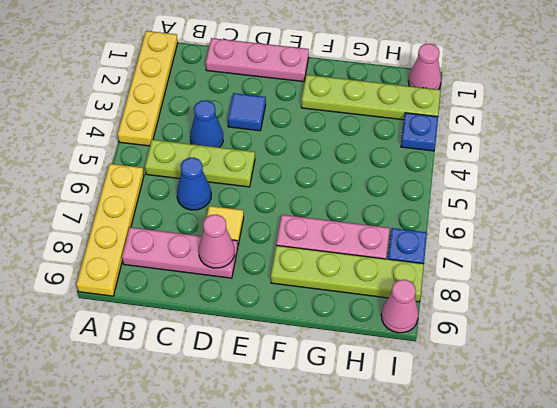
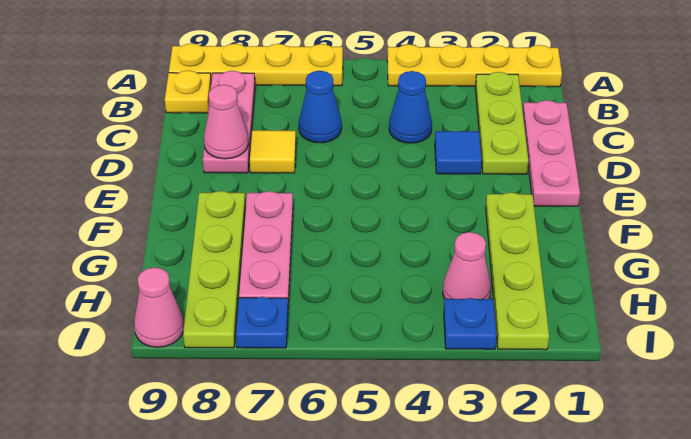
lime 1x3 plate [145,140,255,187] -> lime 1x3 plate moved to [475,72,528,174]
none -> yellow 1x1 plate [165,70,211,113]
pink 1x1 cone [408,44,441,89] -> pink 1x1 cone moved to [443,232,491,299]

